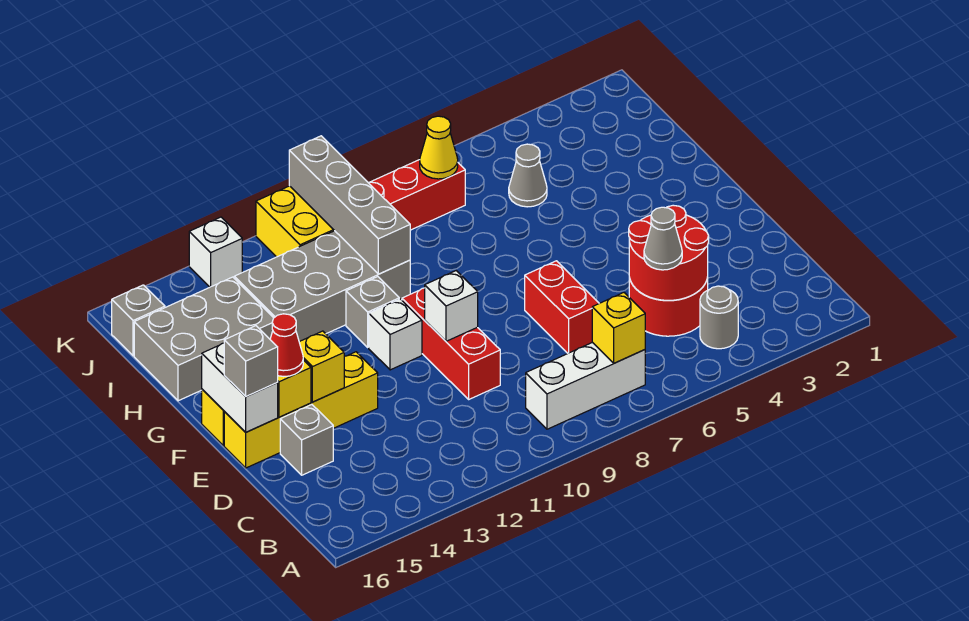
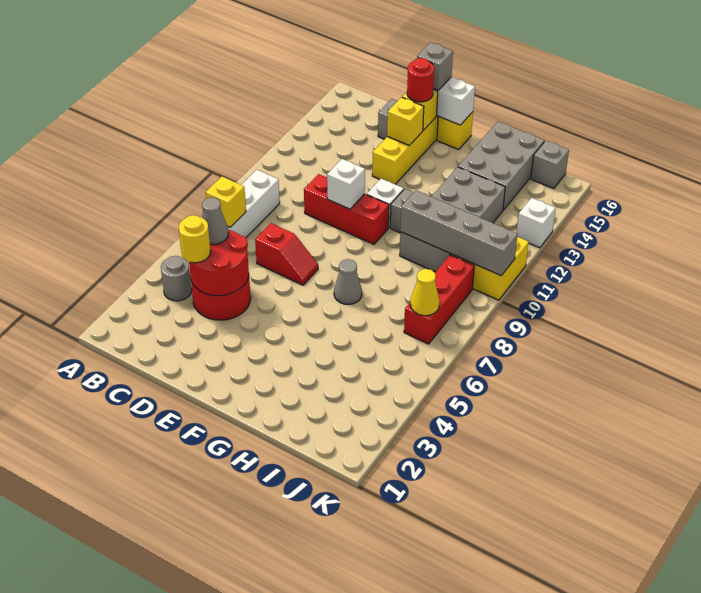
none -> yellow 1x1 round brick [179,215,211,263]
red 1x2 brick [525,261,599,353] -> red 1x2 slope [255,223,318,285]
red 1x1 cone [270,314,303,377] -> red 1x1 round brick [407,58,434,102]
grey 1x1 cone [509,144,547,207] -> grey 1x1 cone moved to [334,259,362,304]

